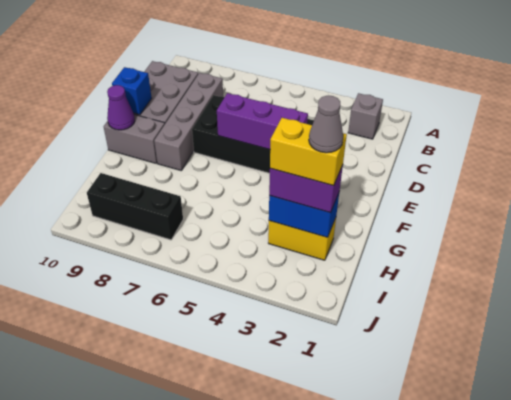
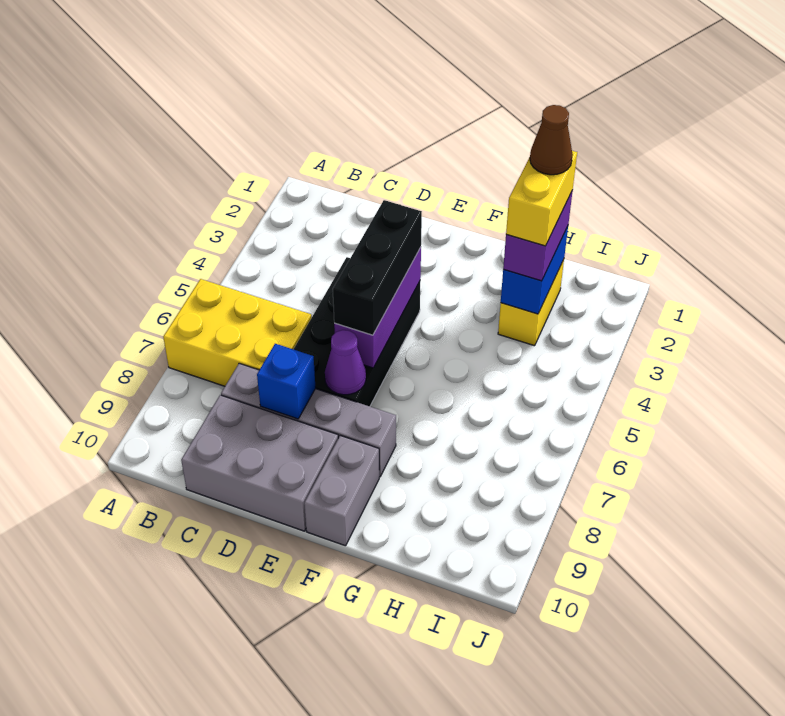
none -> yellow 2x3 brick [163,279,312,386]
grey 1x1 brick [348,93,383,139] -> none
blue 1x1 brick [112,67,152,115] -> blue 1x1 brick moved to [257,344,316,419]
purple 1x1 cone [107,85,135,130] -> purple 1x1 cone moved to [325,330,366,395]
grey 1x1 cone [309,96,343,153] -> brown 1x1 cone [530,105,573,175]
black 1x3 brick [87,173,183,240] -> black 1x3 brick moved to [333,200,422,335]

